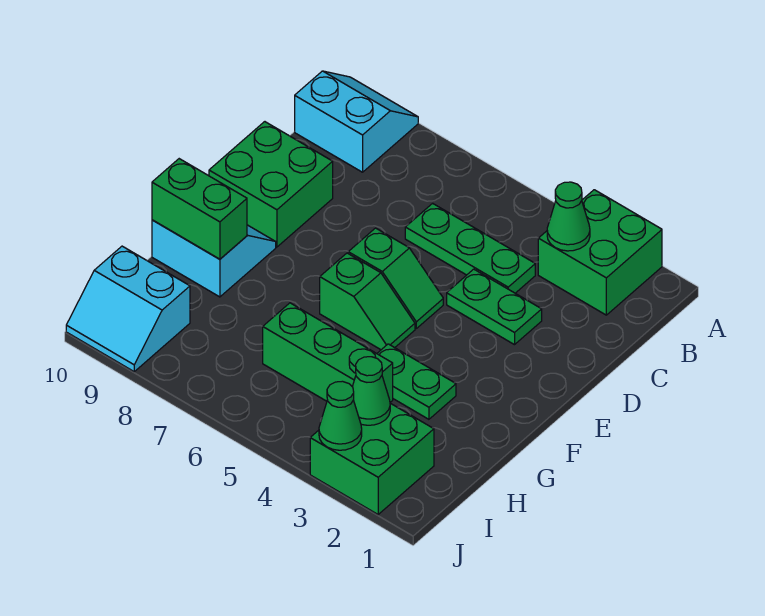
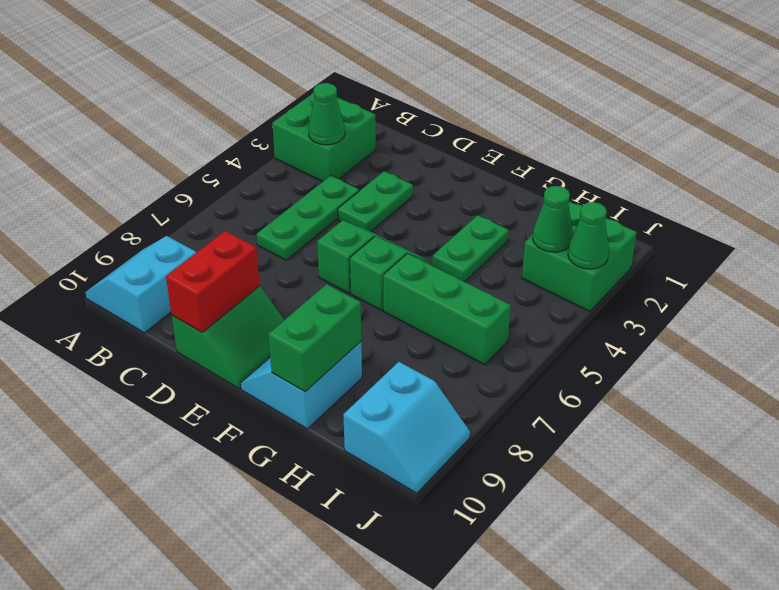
green 2x2 brick [209,122,333,247] -> green 2x2 slope [172,286,284,389]
none -> red 1x2 brick [166,231,260,332]
green 1x3 brick [263,303,393,402] -> green 1x3 brick turned to [383,254,511,365]

